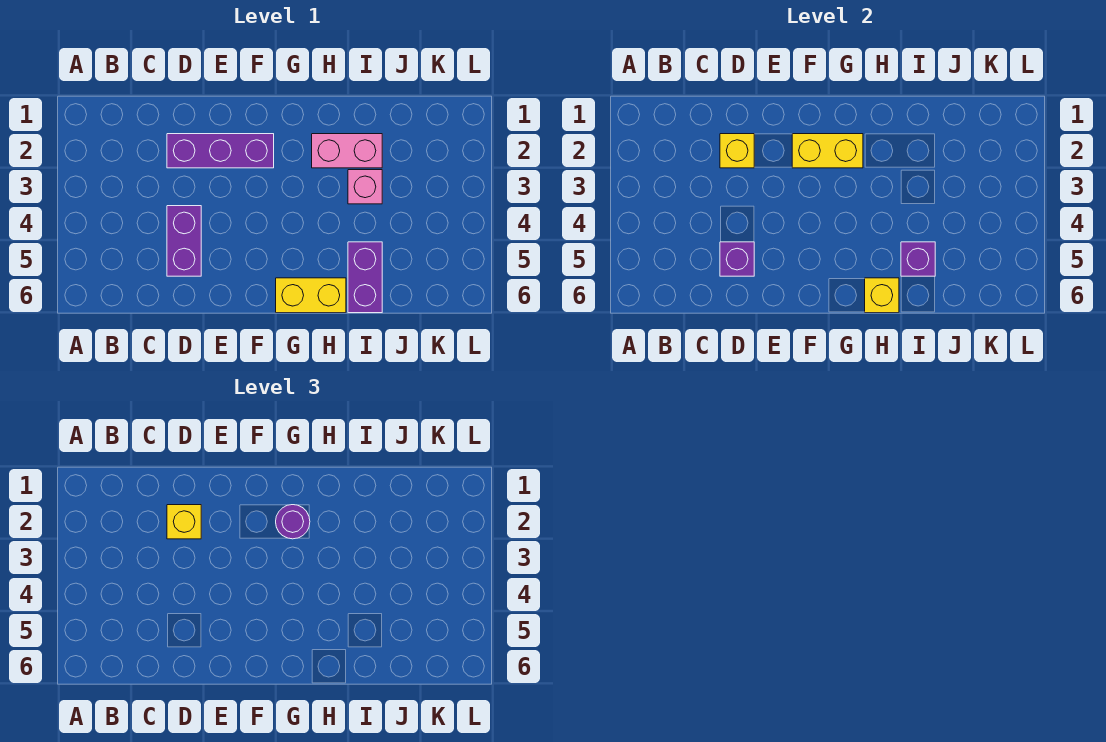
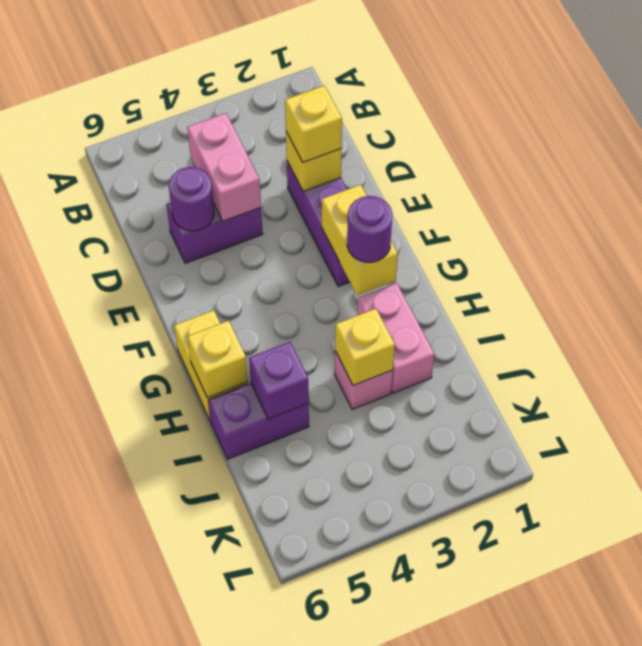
none -> pink 1x2 brick [187,113,261,221]
purple 1x1 brick [720,242,754,276] -> purple 1x1 round brick [169,167,214,231]
none -> yellow 1x1 brick [335,309,395,385]

